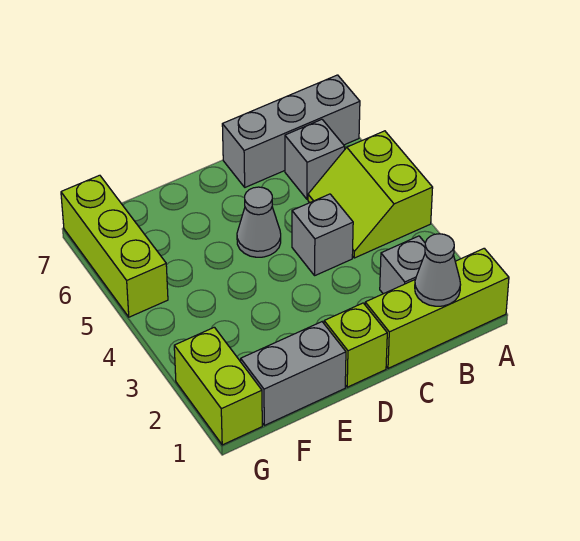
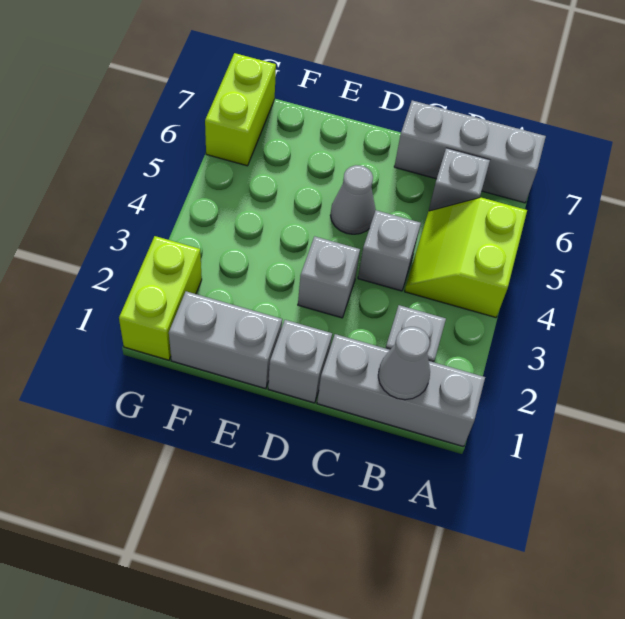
lime 1x3 brick [365,248,509,368] -> grey 1x3 brick [317,334,485,447]
lime 1x1 brick [324,303,387,387] -> grey 1x1 brick [268,320,332,403]
none -> grey 1x1 brick [298,236,360,318]
lime 1x3 brick [61,175,168,317] -> lime 1x2 brick [205,53,276,166]

